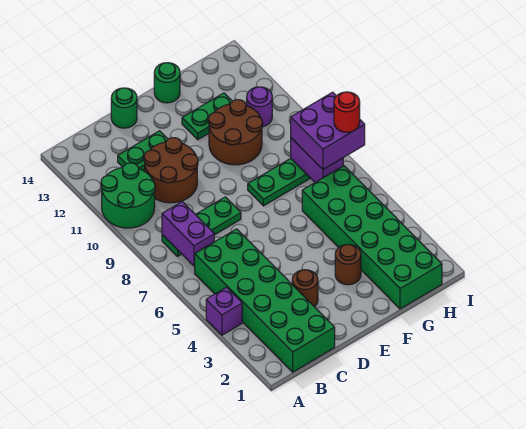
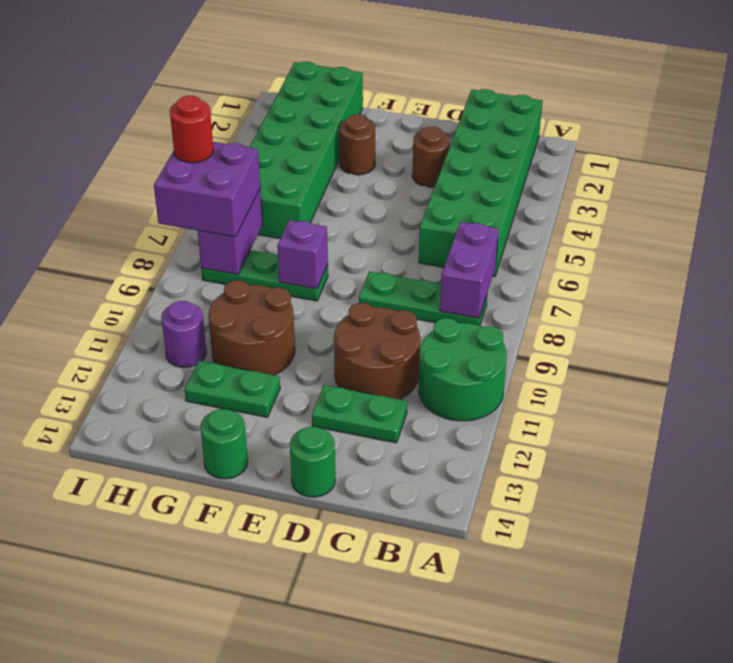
purple 1x1 brick [206,287,242,335] -> purple 1x1 brick moved to [277,220,328,289]

